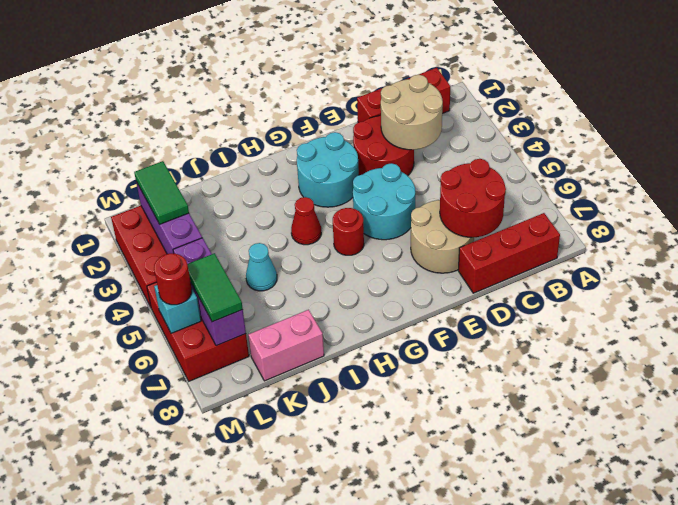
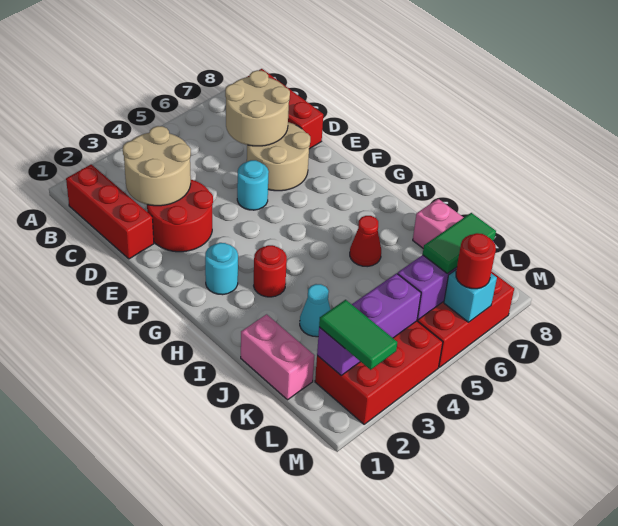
red 2x2 round brick [440,159,506,237] -> tan 2x2 round brick [225,70,290,146]
cyan 2x2 round brick [353,163,415,240] -> cyan 1x1 round brick [237,160,269,210]
cyan 2x2 round brick [297,132,359,207] -> cyan 1x1 round brick [205,243,238,295]
red 1x1 round brick [333,208,364,255] -> red 1x1 round brick moved to [254,245,287,297]
red 1x1 cone [291,197,321,245] -> red 1x1 cone moved to [350,216,381,267]
none -> pink 1x2 brick [241,314,314,400]
cyan 1x1 cone [246,243,277,291] -> cyan 1x1 cone moved to [300,284,331,337]
green 1x2 tile [134,161,189,224] -> green 1x2 tile turned to [319,300,397,370]

